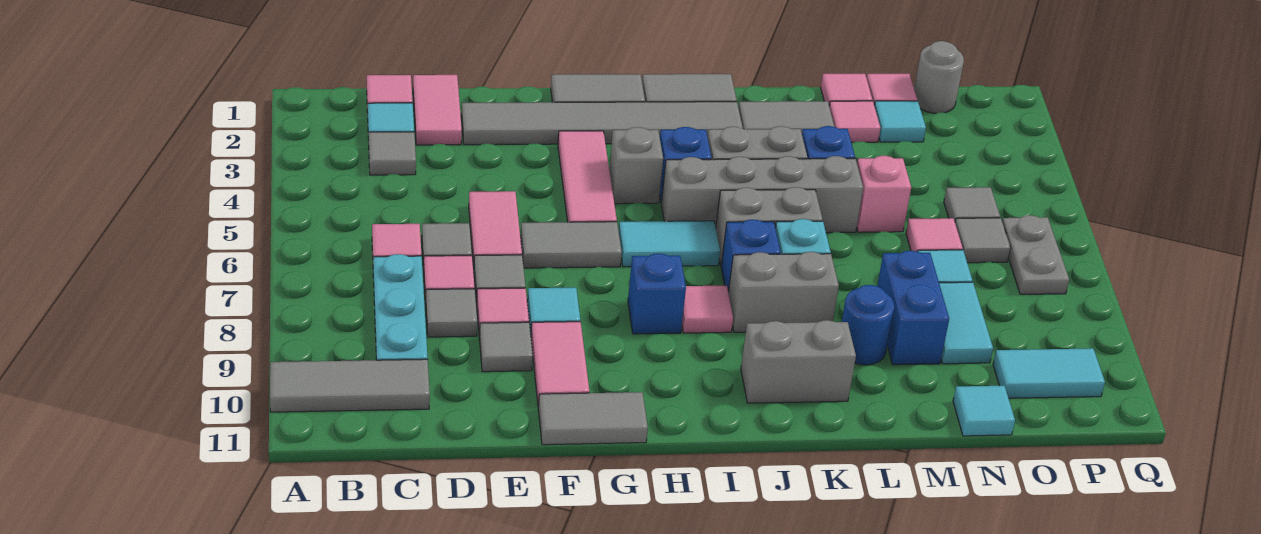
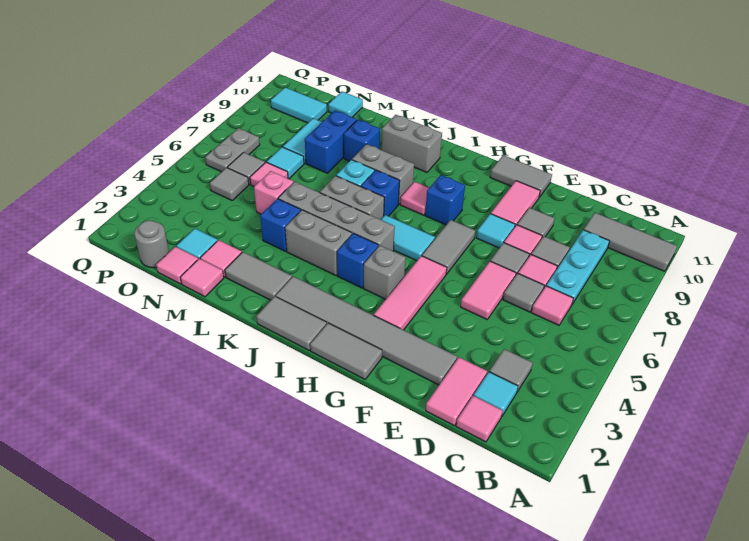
grey 1x2 tile [520,222,622,268] -> grey 1x2 tile turned to [422,220,475,274]
blue 1x1 round brick [842,285,894,365] -> blue 1x1 brick [344,120,380,161]

